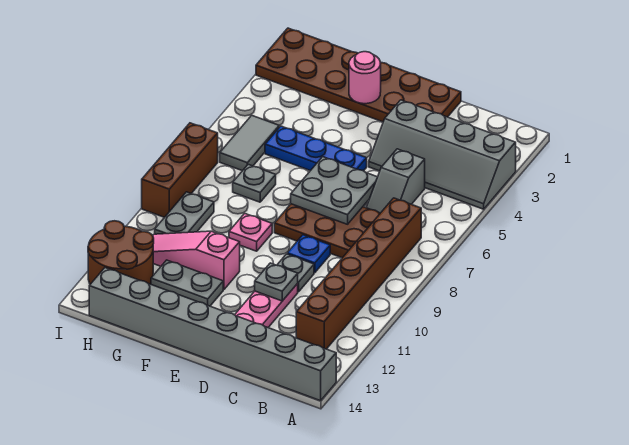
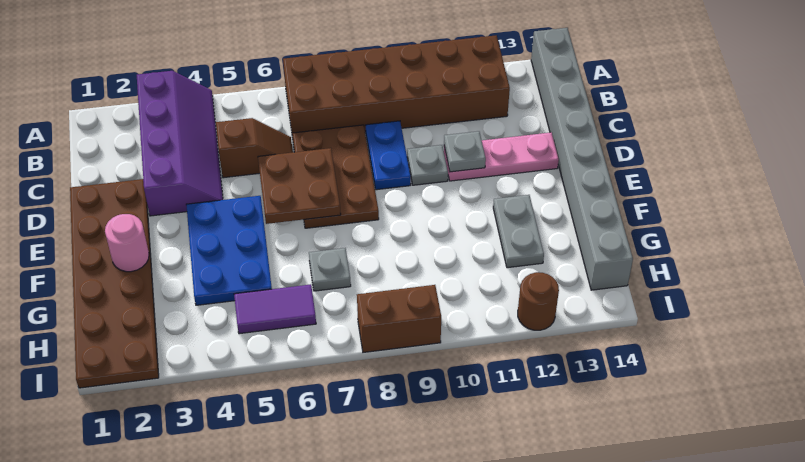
grey 2x4 slope [369,100,516,209] -> purple 2x4 slope [137,71,223,216]
brown 1x6 brick [296,198,421,349] -> brown 2x6 brick [283,35,510,137]
grey 1x2 slope [366,149,425,213] -> brown 1x2 slope [216,118,293,178]
grey 2x2 plate [291,157,377,224] -> brown 2x2 plate [258,148,341,224]
blue 1x1 plate [287,235,330,273] -> blue 1x2 plate [366,121,411,190]
blue 1x3 plate [265,126,367,171] -> blue 2x3 plate [186,196,272,305]
pink 1x1 plate [229,213,272,251] -> none
pink 1x3 slope [153,231,240,290] -> none
grey 1x2 tile [220,115,279,171] -> purple 1x2 tile [234,284,316,334]
grey 1x2 plate [155,192,214,234] -> none
brown 2x2 round brick [88,221,154,284] -> brown 1x1 round brick [518,272,559,330]
brown 1x3 brick [142,123,218,217] -> brown 1x2 brick [357,285,441,352]

